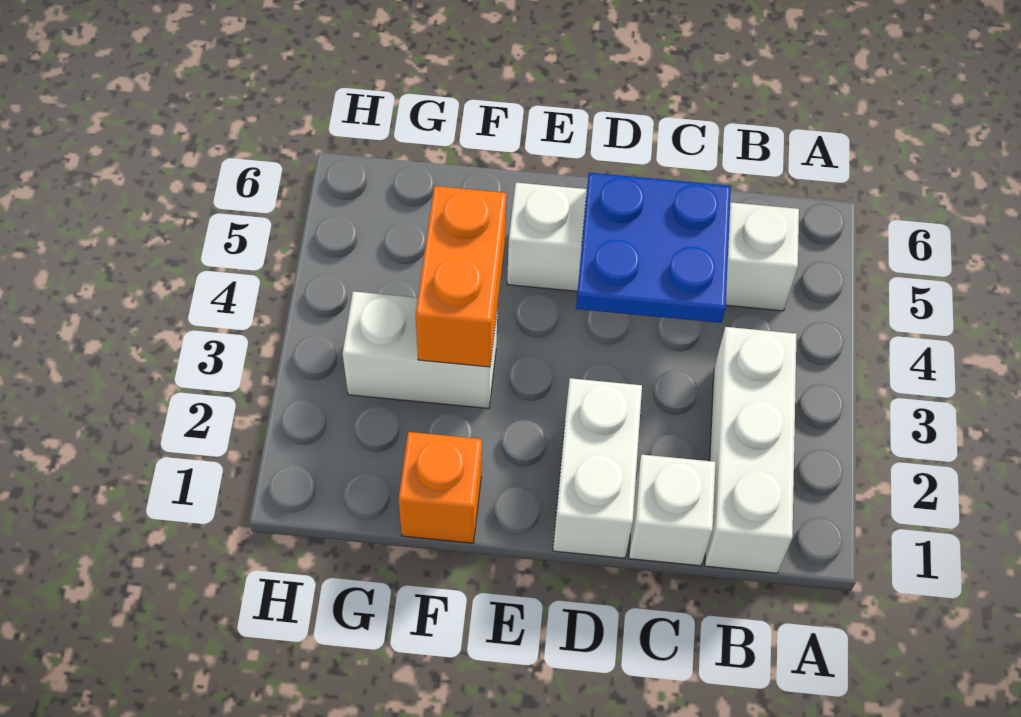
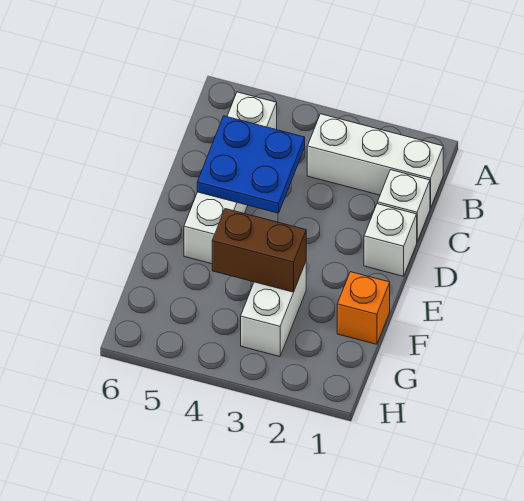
white 1x2 brick [553,378,642,558] -> white 1x1 brick [364,204,417,276]
orange 1x2 brick [416,186,507,367] -> brown 1x2 brick [212,209,306,292]

